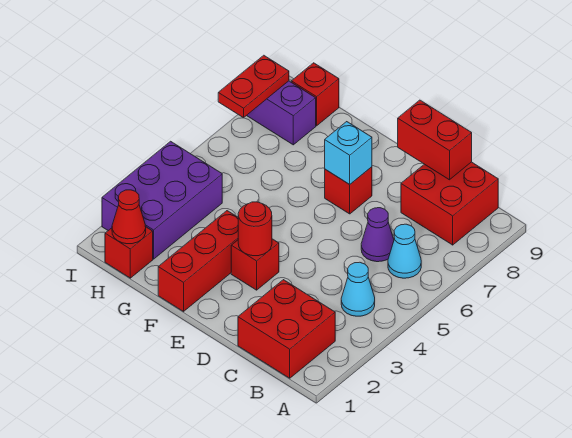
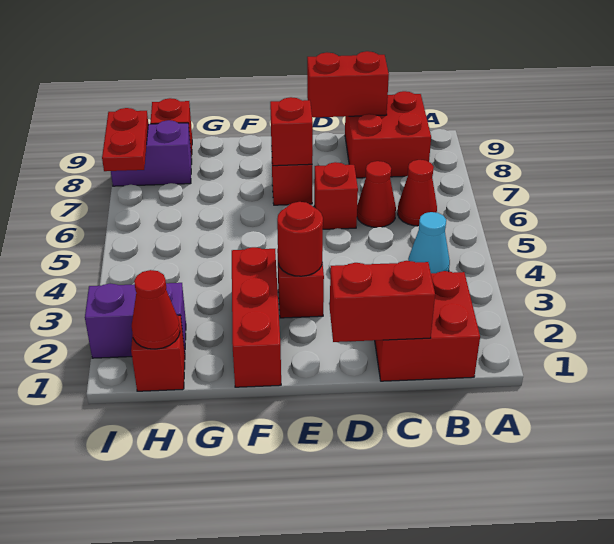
cyan 1x1 cone [388,224,421,278] -> red 1x1 cone [398,160,437,226]
none -> red 1x2 brick [330,261,435,342]
purple 1x1 cone [361,208,394,262] -> red 1x1 cone [357,161,396,227]
none -> red 1x1 brick [314,162,358,229]
cyan 1x1 brick [325,122,372,184] -> red 1x1 brick [270,97,313,166]
purple 2x3 brick [102,141,222,259] -> purple 1x2 brick [85,283,186,358]

